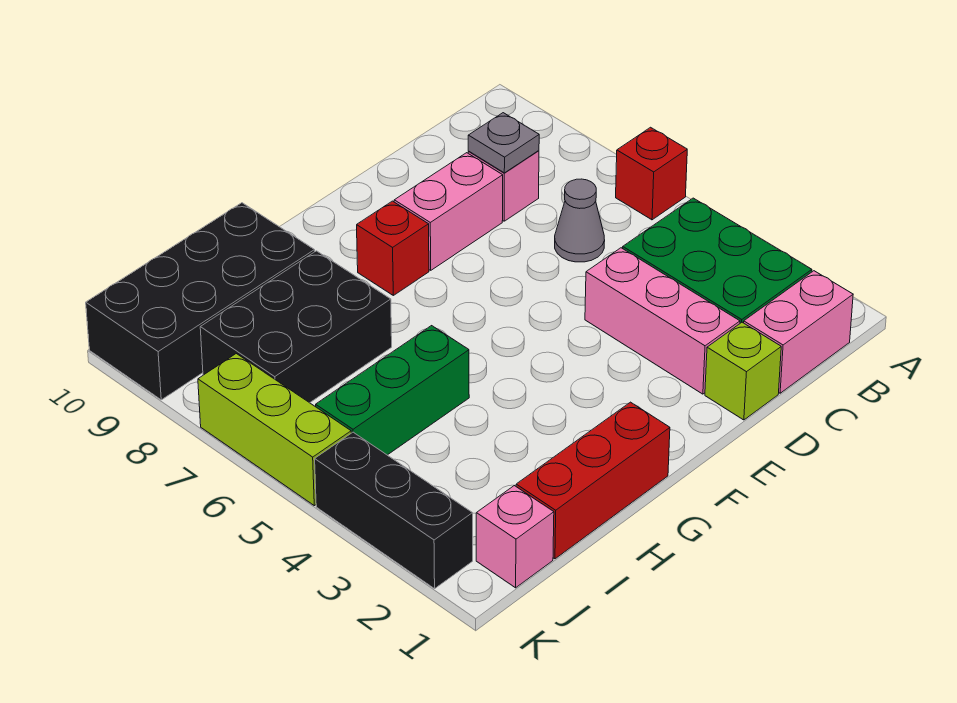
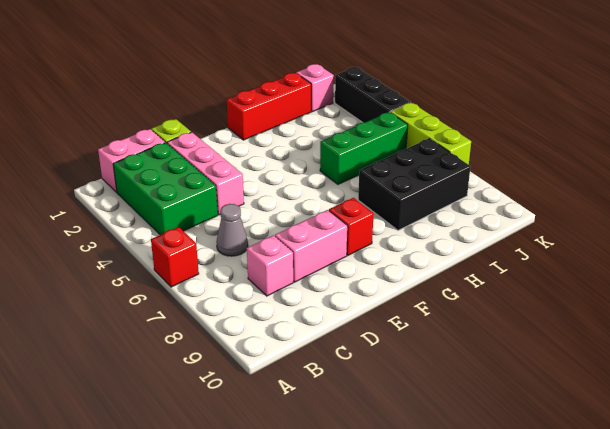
grey 1x1 plate [468,113,539,173] -> none
black 2x4 brick [86,203,315,400] -> none

